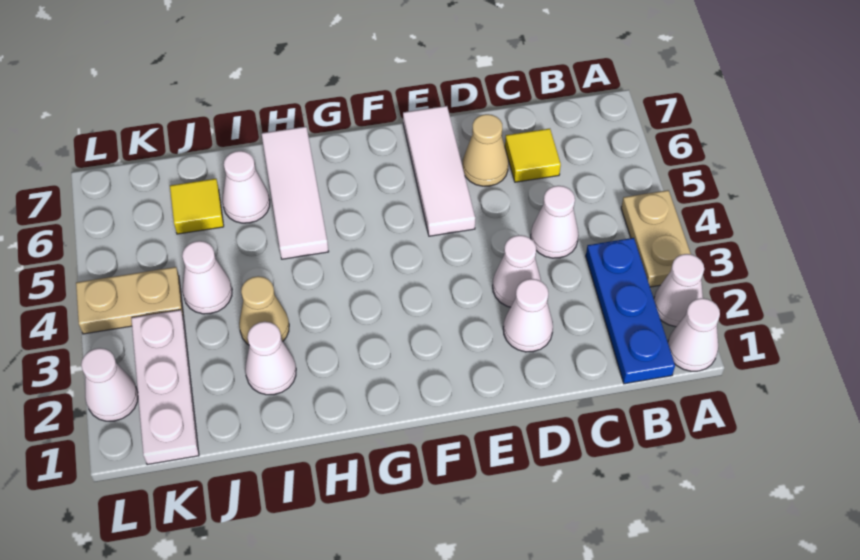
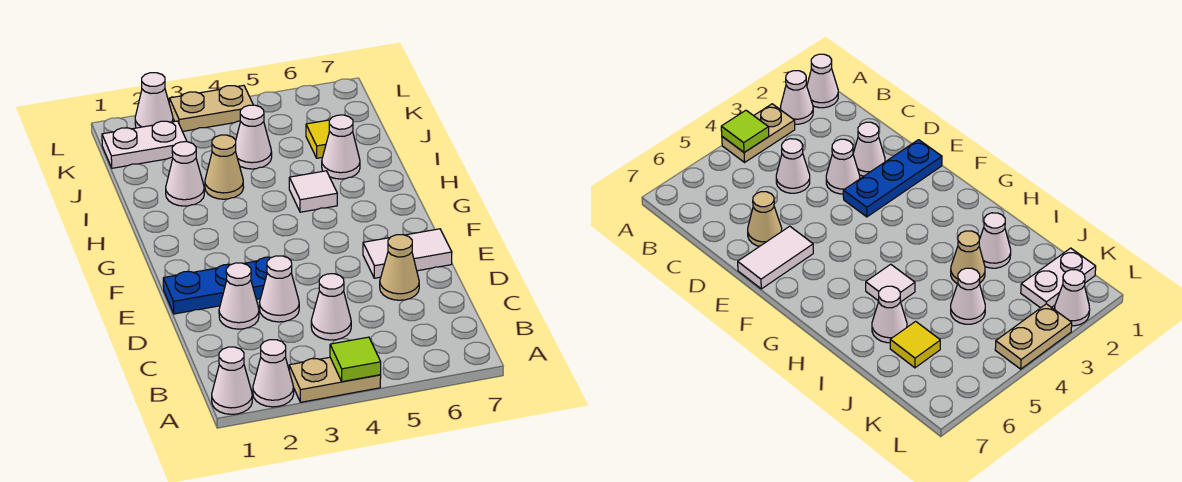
none -> lime 1x1 tile [330,337,381,382]
blue 1x3 plate [586,238,675,384] -> blue 1x3 plate moved to [163,257,271,314]
yellow 1x1 tile [505,129,561,182] -> none
white 1x3 tile [403,106,475,236] -> white 1x2 tile [363,229,452,278]
white 1x3 tile [262,127,329,259] -> white 1x1 tile [289,171,337,212]
white 1x3 plate [131,310,199,465] -> white 1x2 plate [102,121,187,168]
tan 1x2 plate [76,267,184,334] -> tan 1x2 plate turned to [169,85,253,131]

